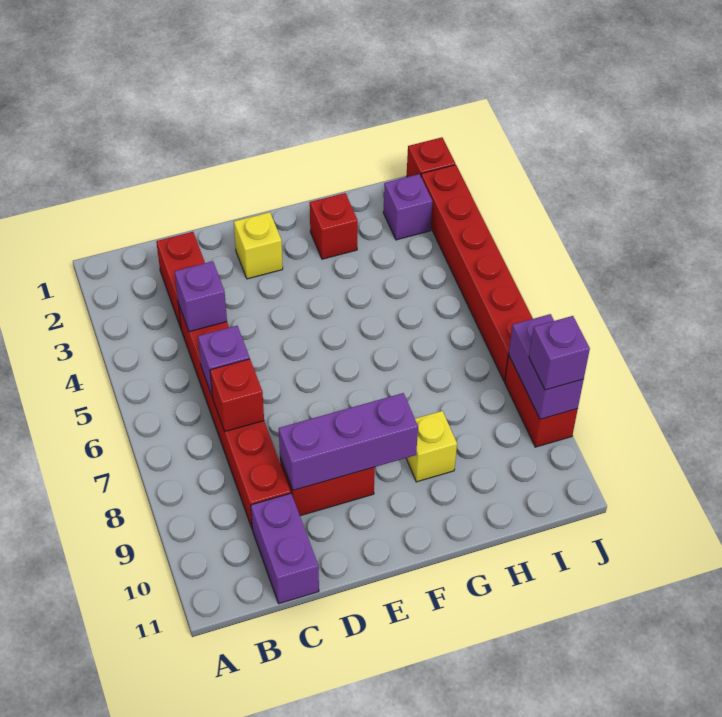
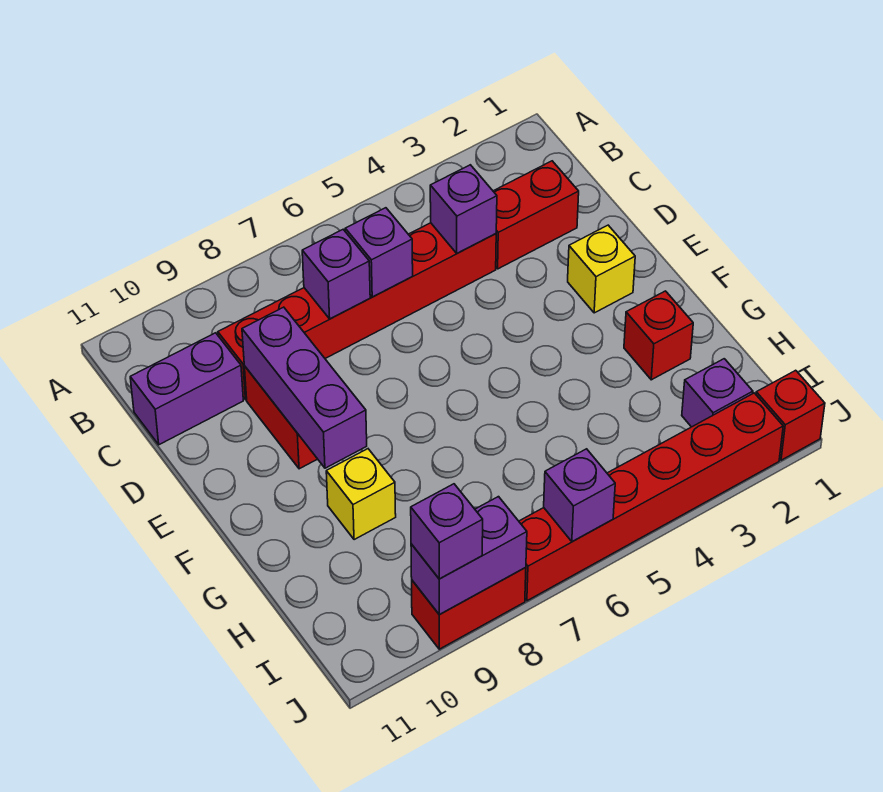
red 1x1 brick [210,359,264,431] -> purple 1x1 brick [302,230,370,319]
none -> purple 1x1 brick [544,449,615,542]

